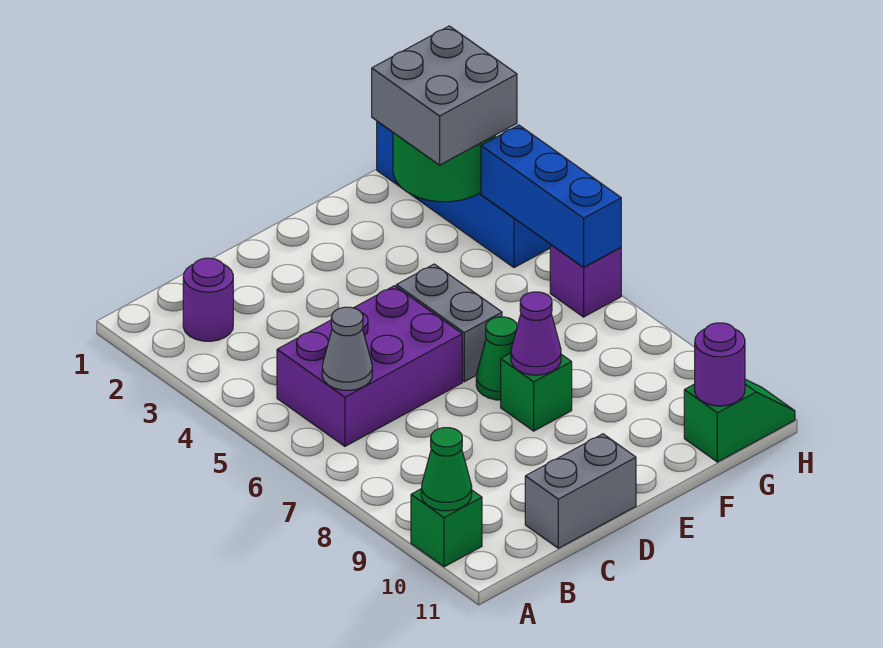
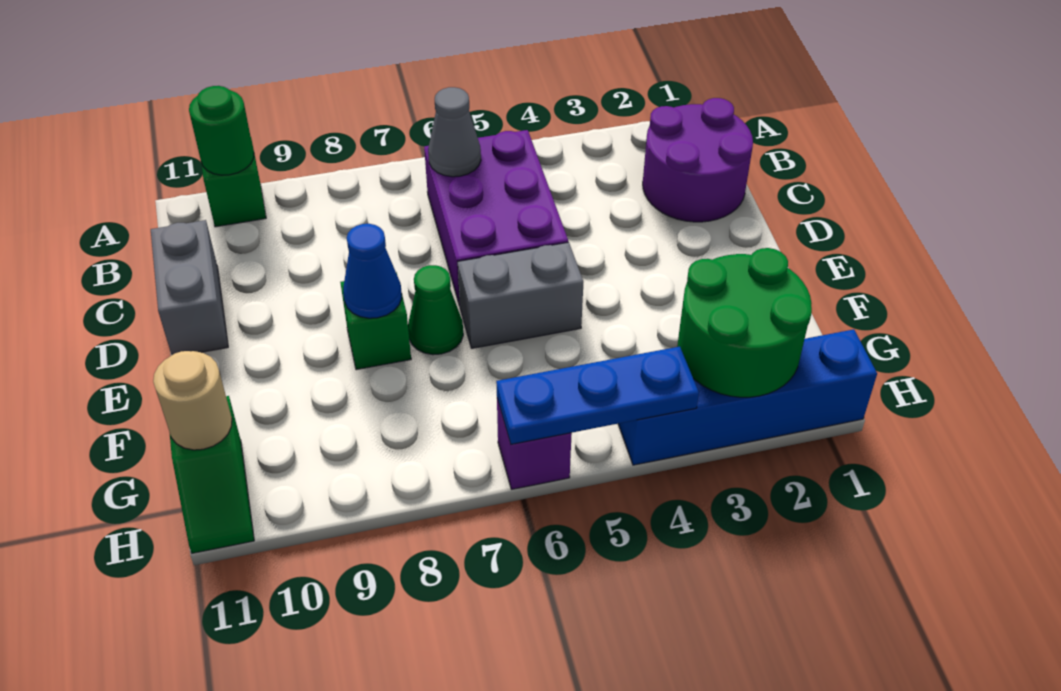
green 1x1 cone [421,428,472,511] -> green 1x1 round brick [189,86,254,175]
purple 1x1 round brick [183,258,233,341] -> purple 2x2 round brick [643,98,753,222]
purple 1x1 cone [511,292,561,375] -> blue 1x1 cone [343,224,402,318]
grey 2x2 brick [372,26,517,165] -> none
purple 1x1 round brick [695,323,745,406] -> tan 1x1 round brick [153,351,232,450]
blue 1x3 brick [481,125,621,267] -> blue 1x3 plate [496,347,699,444]

